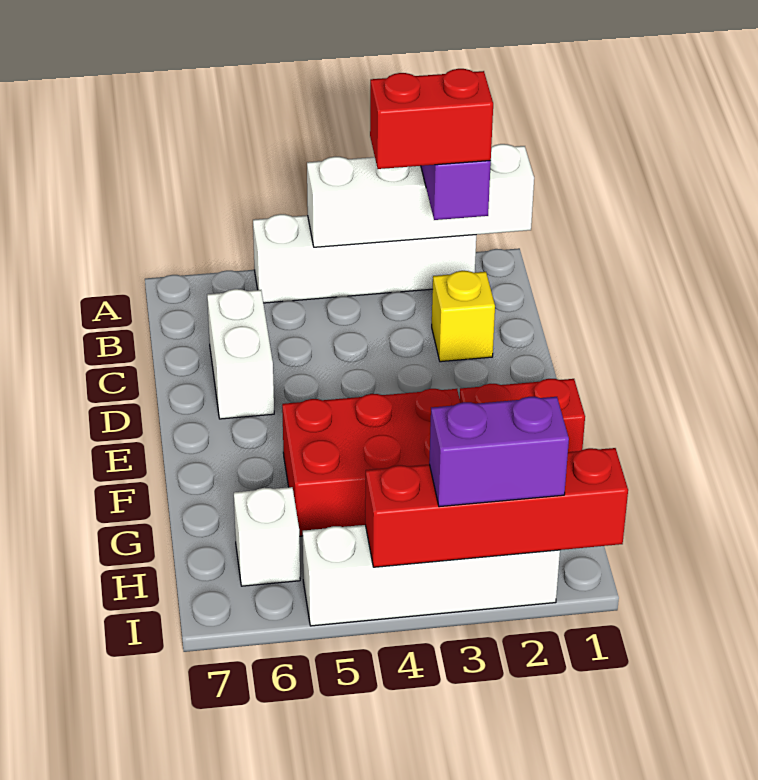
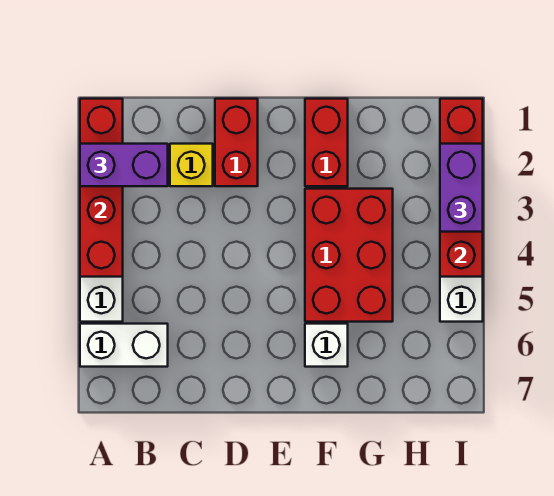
white 1x4 brick [307,144,534,247] -> red 1x4 brick [80,99,123,277]
red 1x2 brick [370,69,493,169] -> red 1x2 brick moved to [215,99,258,186]
white 1x2 brick [207,289,274,419] -> white 1x2 brick moved to [80,324,168,367]
white 1x1 brick [234,487,300,586] -> white 1x1 brick moved to [305,324,348,367]

